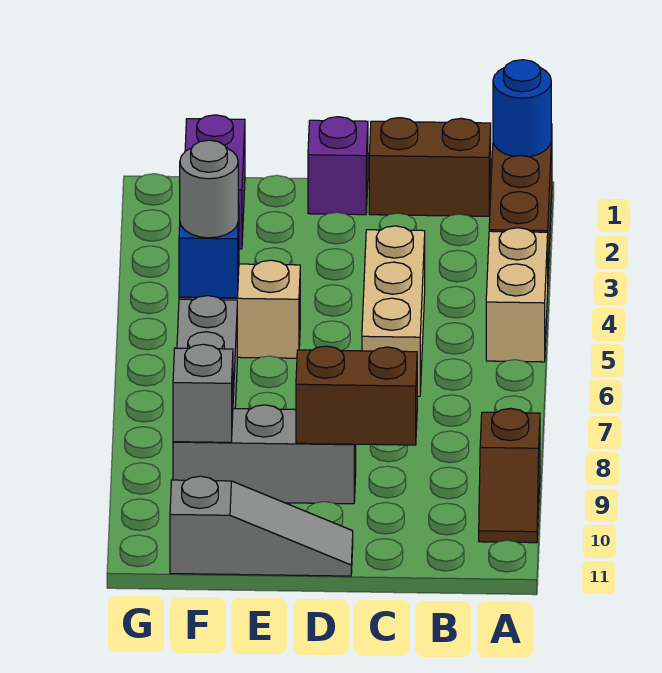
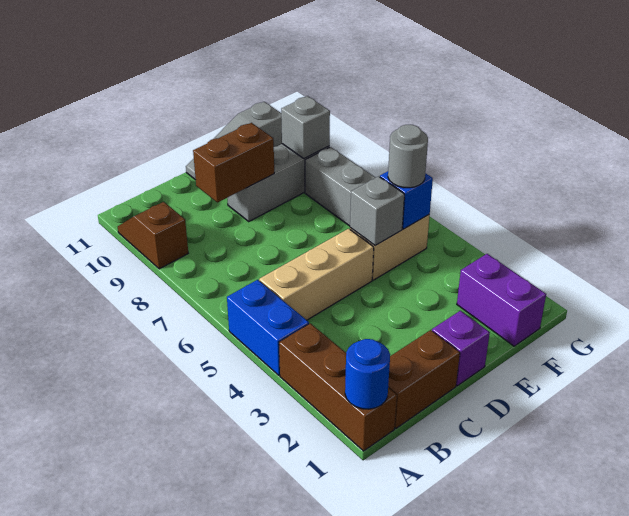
tan 1x2 brick [486,228,548,362] -> blue 1x2 brick [227,280,309,375]
tan 1x3 brick [362,226,425,396] -> tan 1x3 brick turned to [259,229,374,320]
none -> grey 1x1 brick [350,176,405,246]

